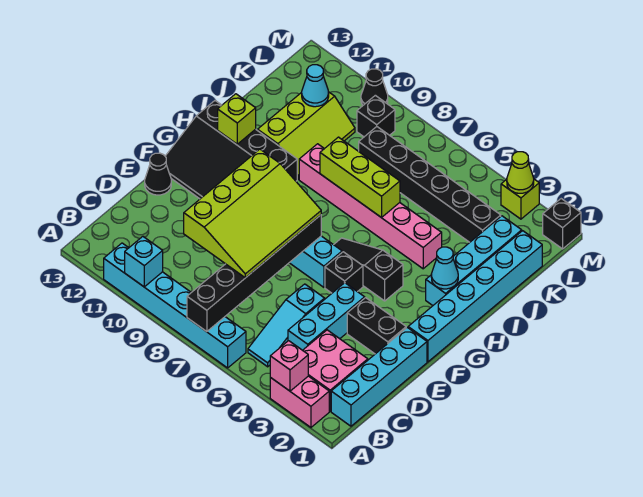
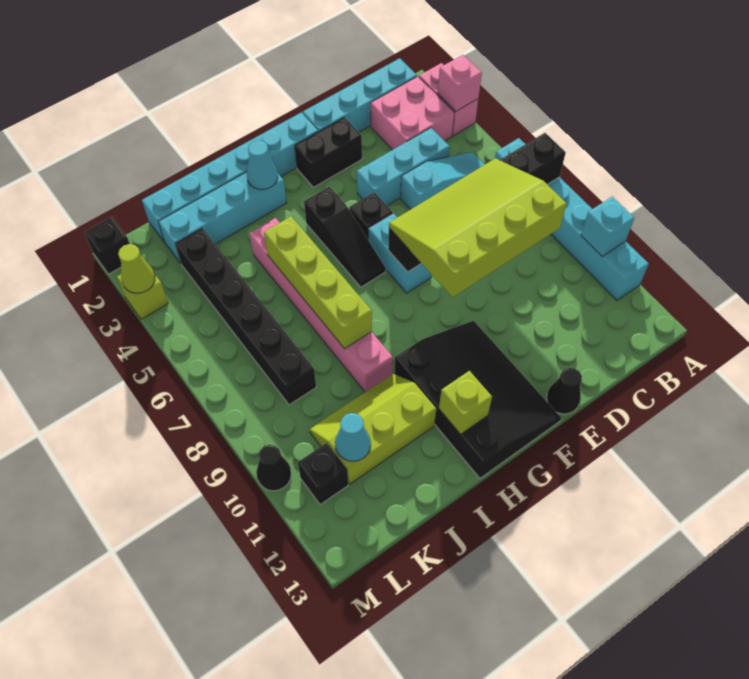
black 1x2 brick [347,298,406,354] -> black 1x2 brick turned to [295,117,362,187]
lime 1x3 brick [320,137,400,217] -> lime 1x4 brick [264,216,372,349]
black 1x1 brick [357,95,395,137] -> black 1x1 brick moved to [298,443,348,505]

